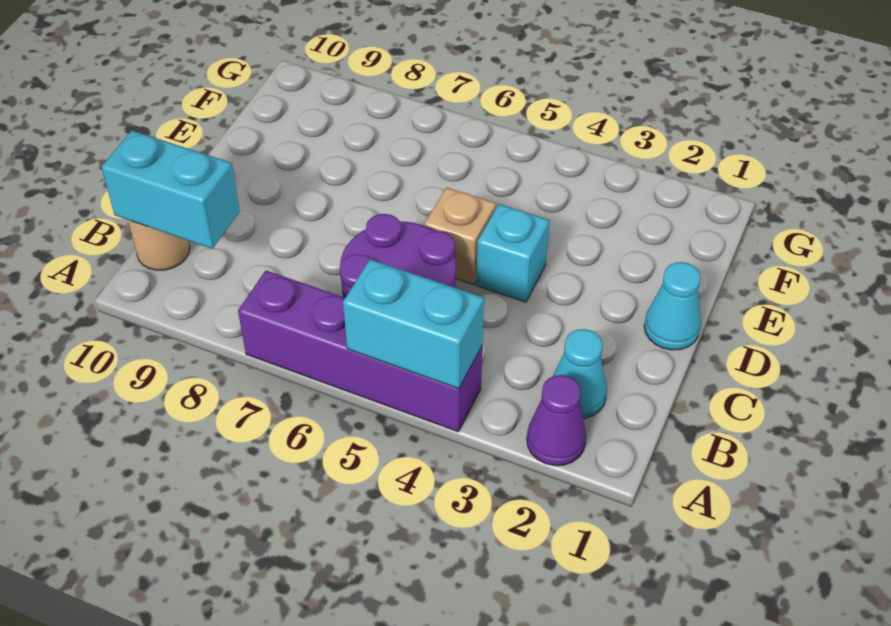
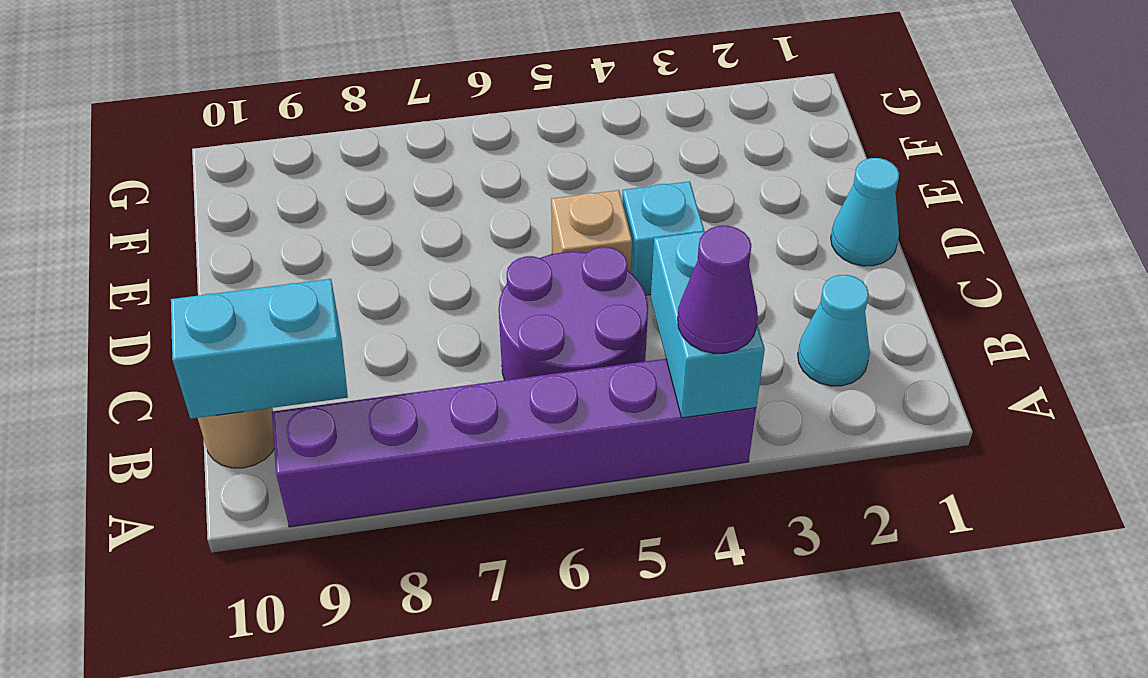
purple 1x1 cone [527,375,586,466] -> purple 1x1 cone moved to [678,226,758,353]
purple 1x4 brick [238,271,482,432] -> purple 1x6 brick [272,359,756,527]
cyan 1x2 brick [343,259,484,389] -> cyan 1x2 brick turned to [651,232,765,418]

